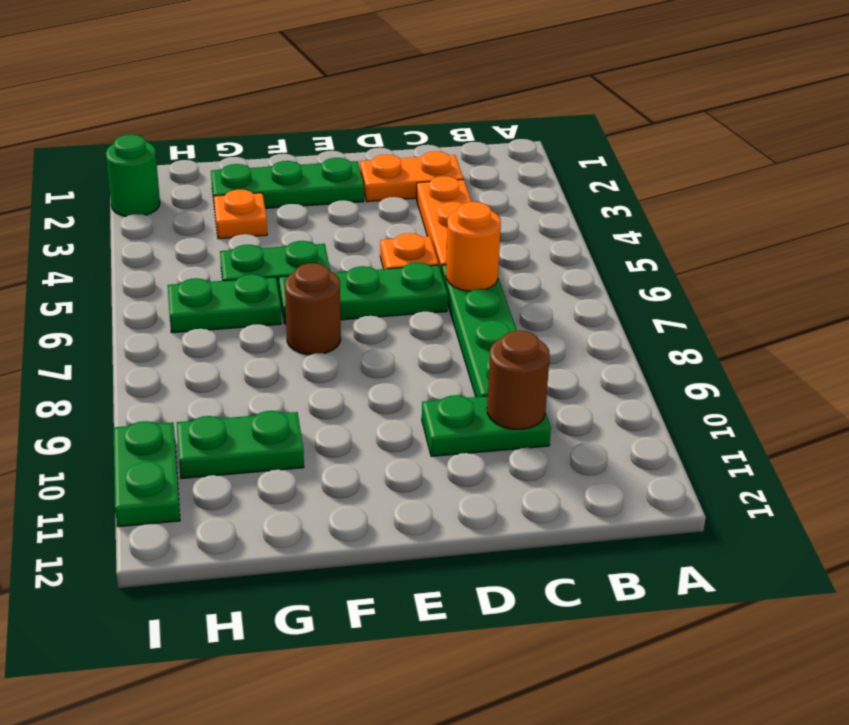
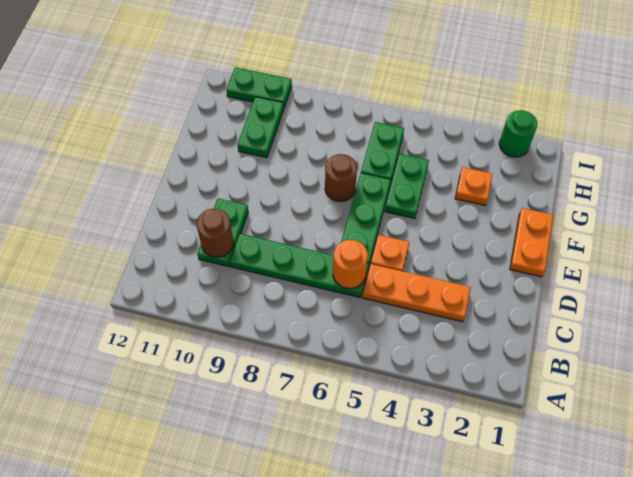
orange 1x2 plate [360,151,464,202] -> orange 1x2 plate moved to [510,208,553,277]
green 1x3 plate [211,158,364,209] -> none

